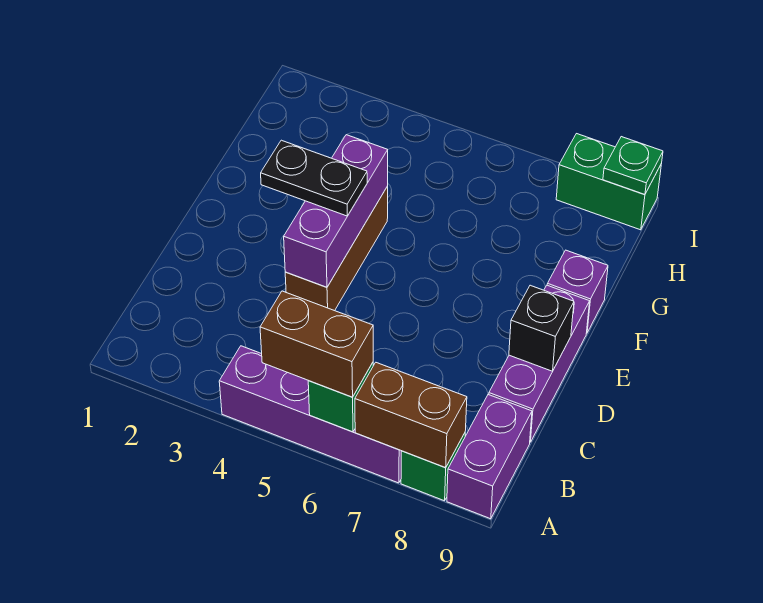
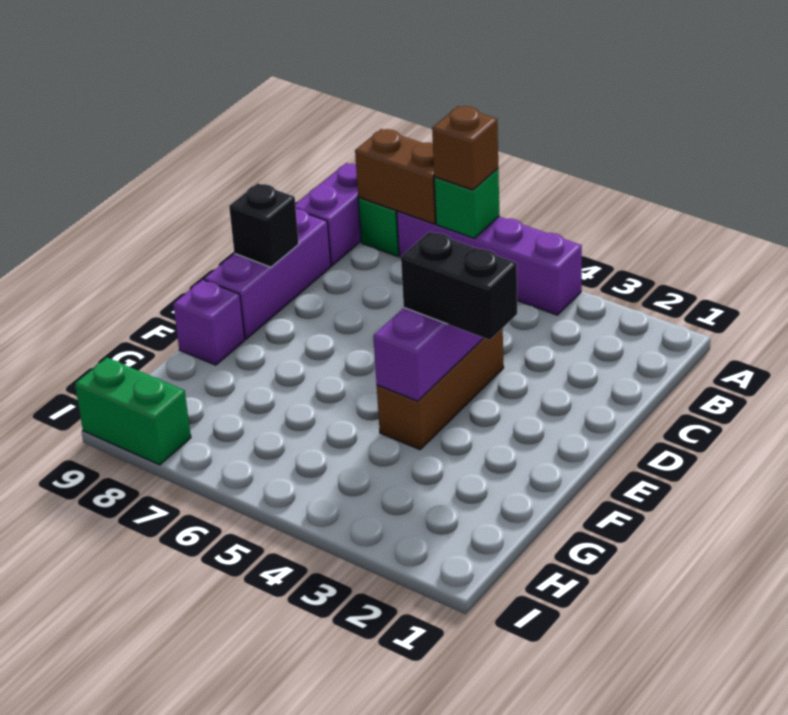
brown 1x2 brick [260,291,373,397] -> brown 1x1 brick [432,106,498,190]
black 1x2 plate [261,140,367,216] -> black 1x2 brick [401,232,517,340]
green 1x1 plate [603,137,663,194] -> none

